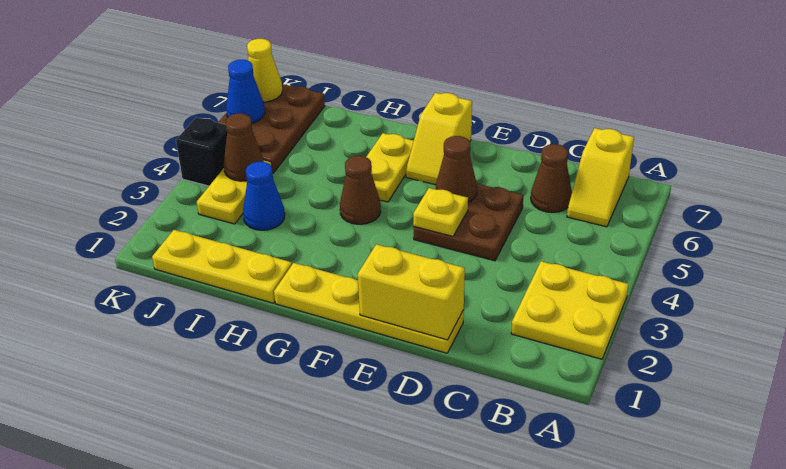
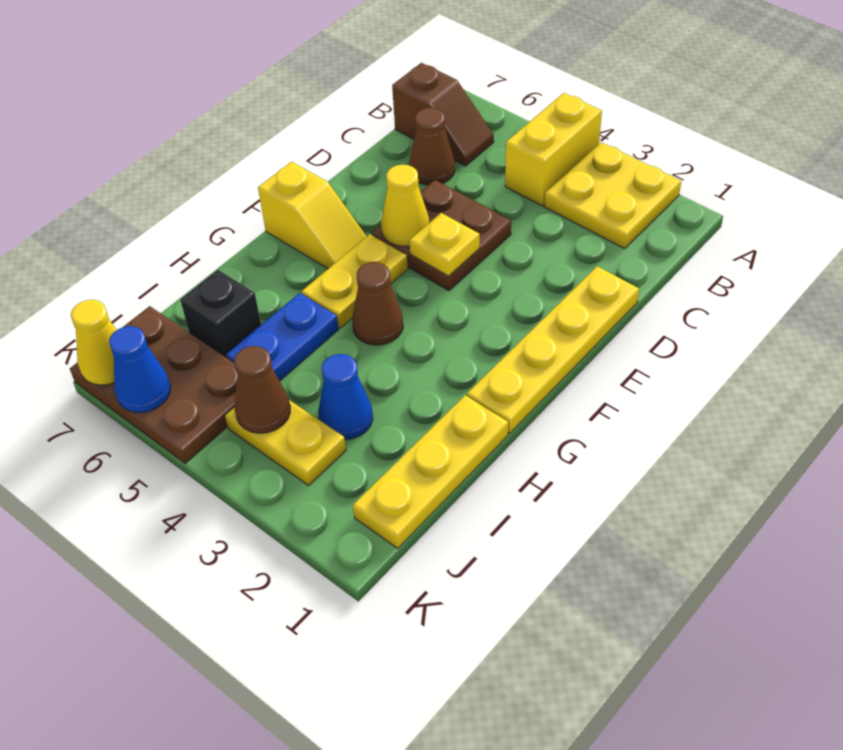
yellow 1x2 slope [567,128,634,227] -> brown 1x2 slope [392,63,494,166]
yellow 1x2 brick [358,244,465,340] -> yellow 1x2 brick moved to [505,93,602,206]
brown 1x1 cone [436,136,477,203] -> yellow 1x1 cone [381,165,429,246]
yellow 1x2 plate [366,133,414,202] -> yellow 1x2 plate turned to [302,234,408,328]
none -> blue 1x2 plate [226,293,339,381]
black 1x1 brick [176,118,227,186] -> black 1x1 brick moved to [180,270,261,358]

